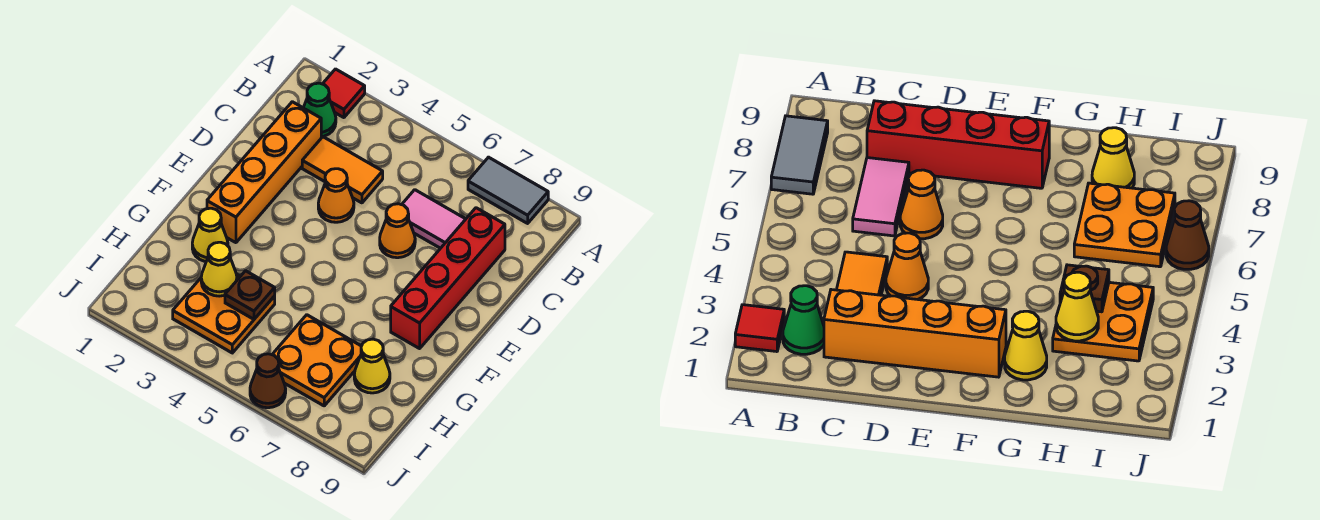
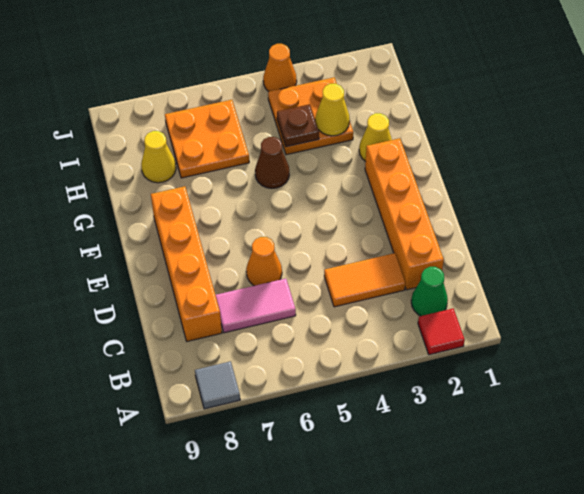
grey 1x2 tile [468,157,548,223] -> grey 1x1 tile [195,361,240,409]
red 1x4 brick [391,208,505,349] -> orange 1x4 brick [151,186,222,341]
orange 1x1 cone [318,169,354,222] -> orange 1x1 cone moved to [263,44,297,91]
brown 1x1 cone [250,354,286,408] -> brown 1x1 cone moved to [255,137,289,188]

